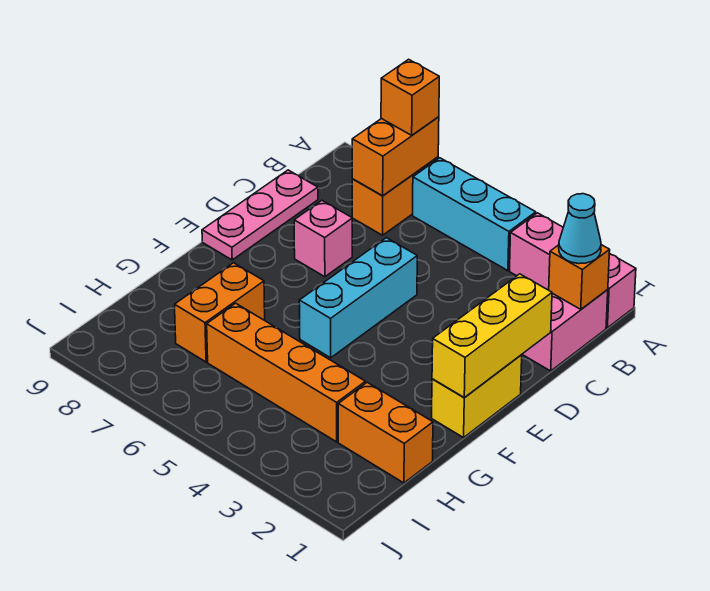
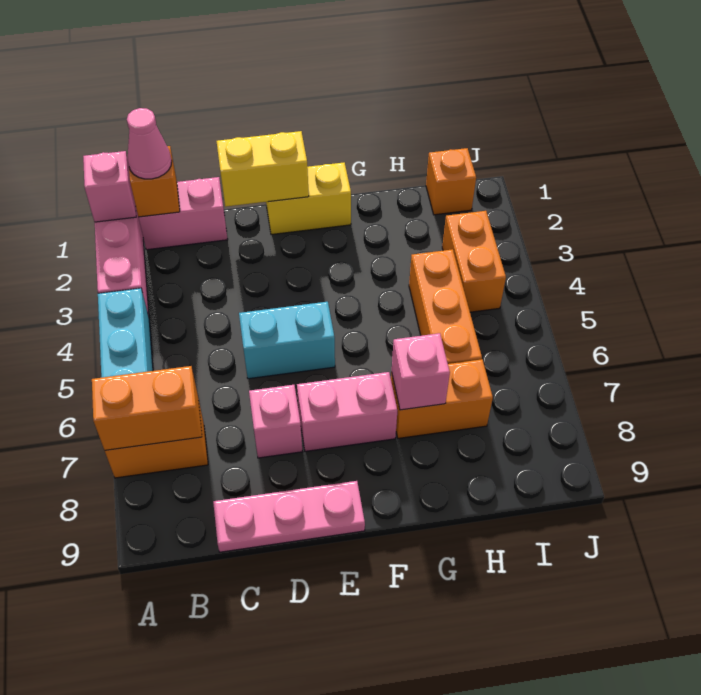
none -> pink 1x1 brick [83,151,136,222]
orange 1x1 brick [381,59,439,135] -> orange 1x1 brick moved to [426,148,476,215]
cyan 1x1 cone [559,194,601,264] -> pink 1x1 cone [127,108,172,179]
yellow 1x3 brick [432,274,552,398] -> yellow 1x2 brick [217,131,309,207]
cyan 1x3 brick [299,238,417,358] -> cyan 1x2 brick [239,302,335,379]
none -> pink 1x2 brick [297,372,397,451]
none -> pink 1x1 brick [392,333,450,410]
orange 1x2 brick [338,382,433,483] -> orange 1x2 brick moved to [442,211,506,312]
orange 1x4 brick [207,303,365,442] -> orange 1x3 brick [409,249,482,364]

